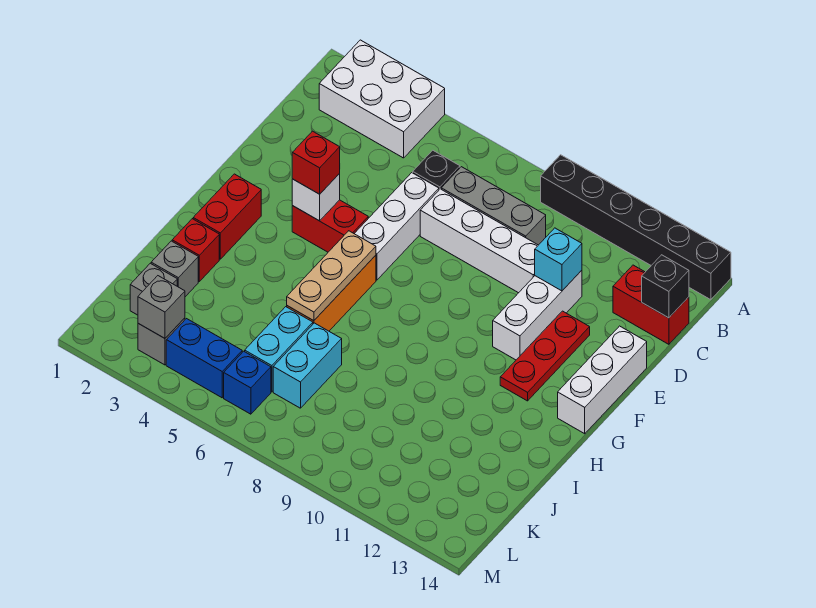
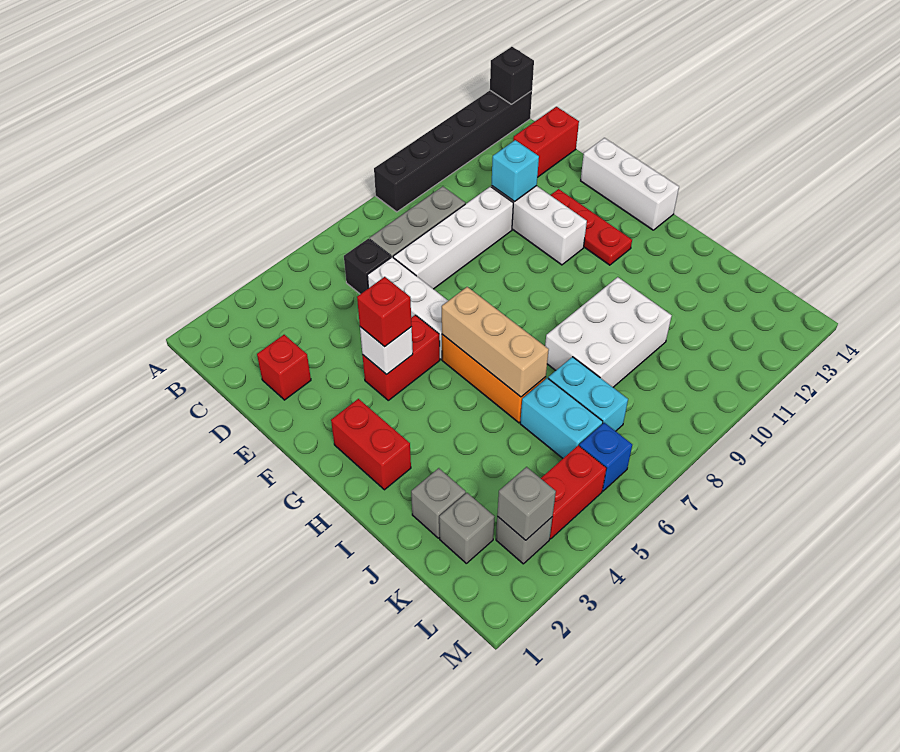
white 2x3 brick [319,40,445,158] -> white 2x3 brick moved to [545,277,672,387]
black 1x1 brick [642,255,689,318] -> black 1x1 brick moved to [490,47,534,104]
tan 1x3 plate [287,231,376,321] -> tan 1x3 brick [442,287,549,397]
red 1x1 brick [172,219,219,281] -> red 1x1 brick moved to [257,335,311,400]
blue 1x2 brick [166,319,242,398] -> red 1x2 brick [541,445,606,539]

